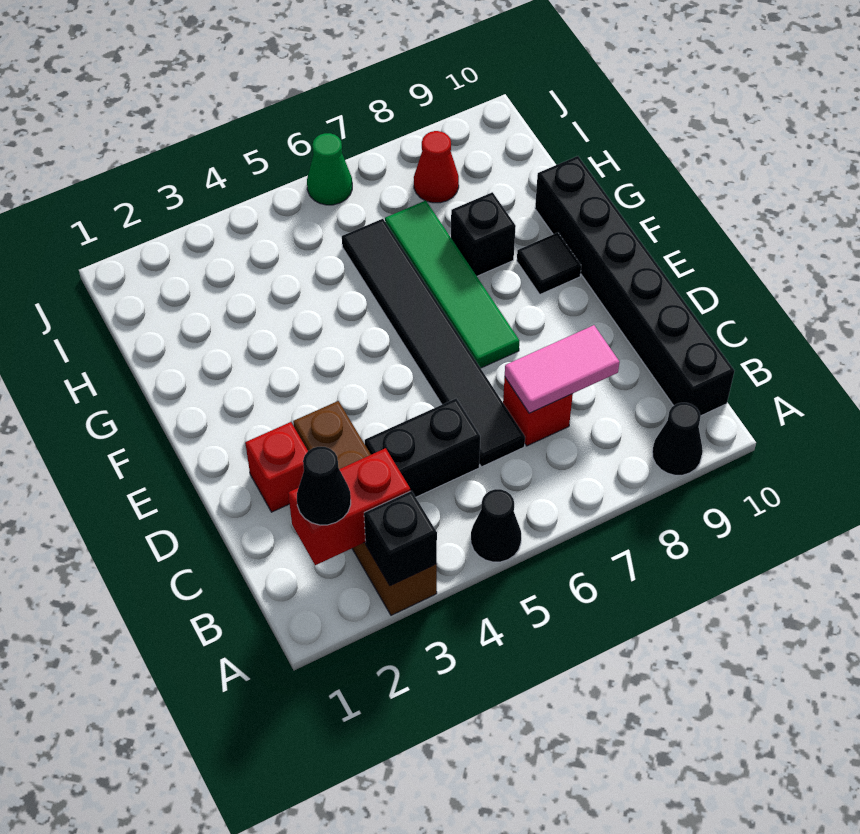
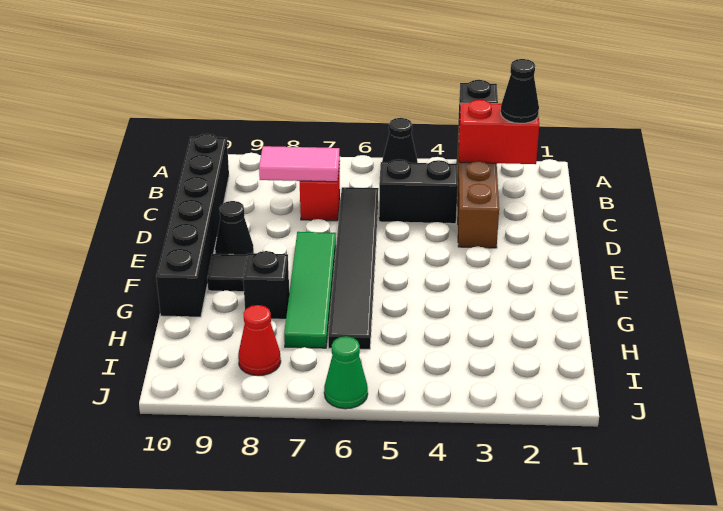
black 1x1 cone [652,403,703,475] -> black 1x1 cone moved to [215,201,254,255]
red 1x1 brick [245,422,308,512] -> none

